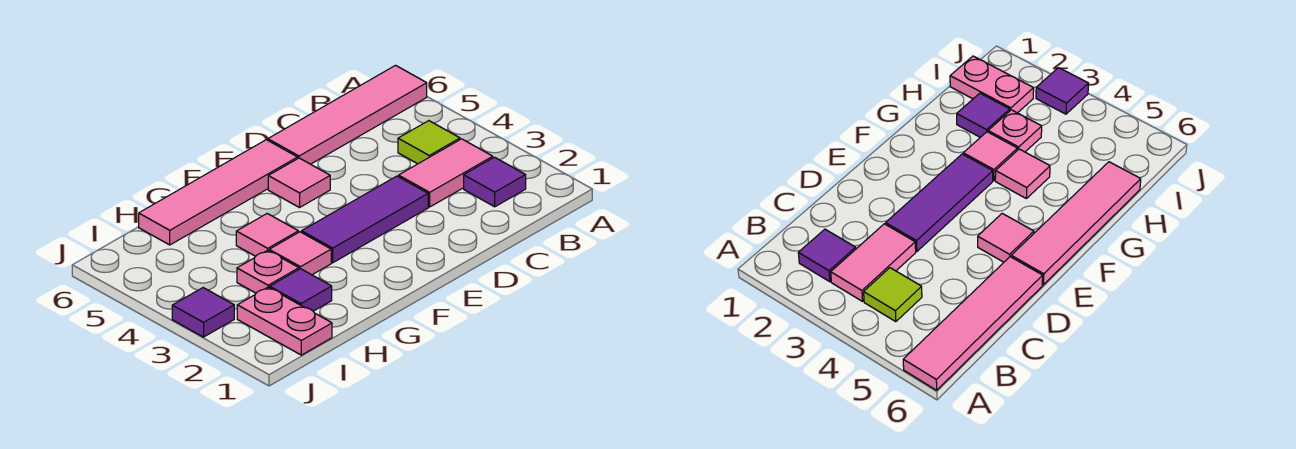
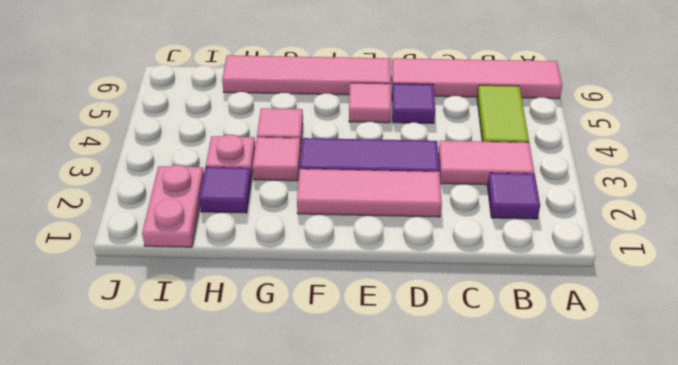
lime 1x1 tile [398,121,460,164] -> lime 1x2 tile [477,85,529,142]
none -> pink 1x3 tile [297,169,442,217]
purple 1x1 tile [172,288,234,337] -> purple 1x1 tile moved to [392,84,435,123]

